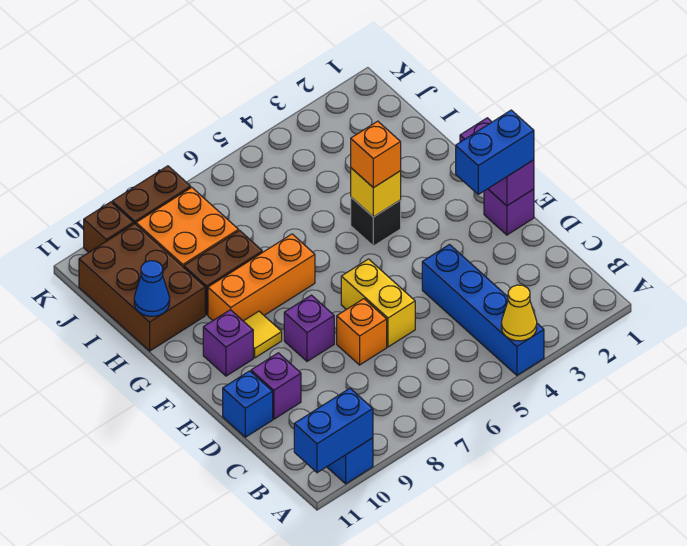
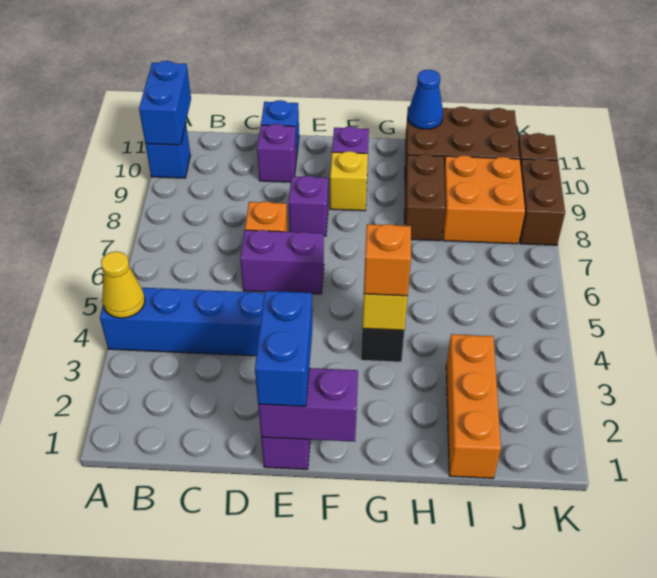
yellow 1x2 brick [341,259,415,347] -> purple 1x2 brick [240,230,324,294]
yellow 1x1 tile [244,311,282,358] -> yellow 1x1 brick [330,151,368,211]
orange 1x3 brick [208,234,315,321] -> orange 1x3 brick moved to [446,334,501,478]

